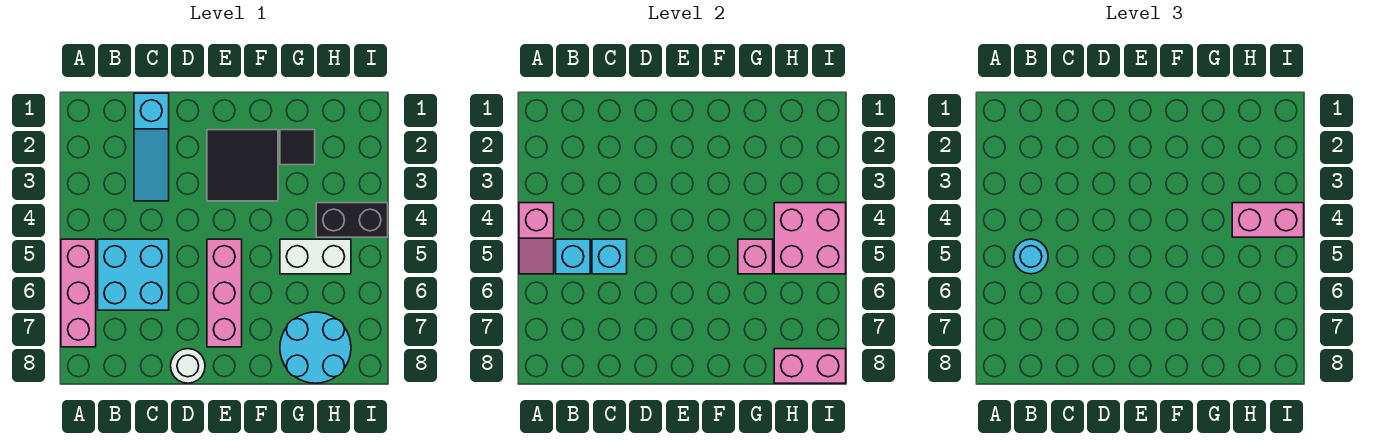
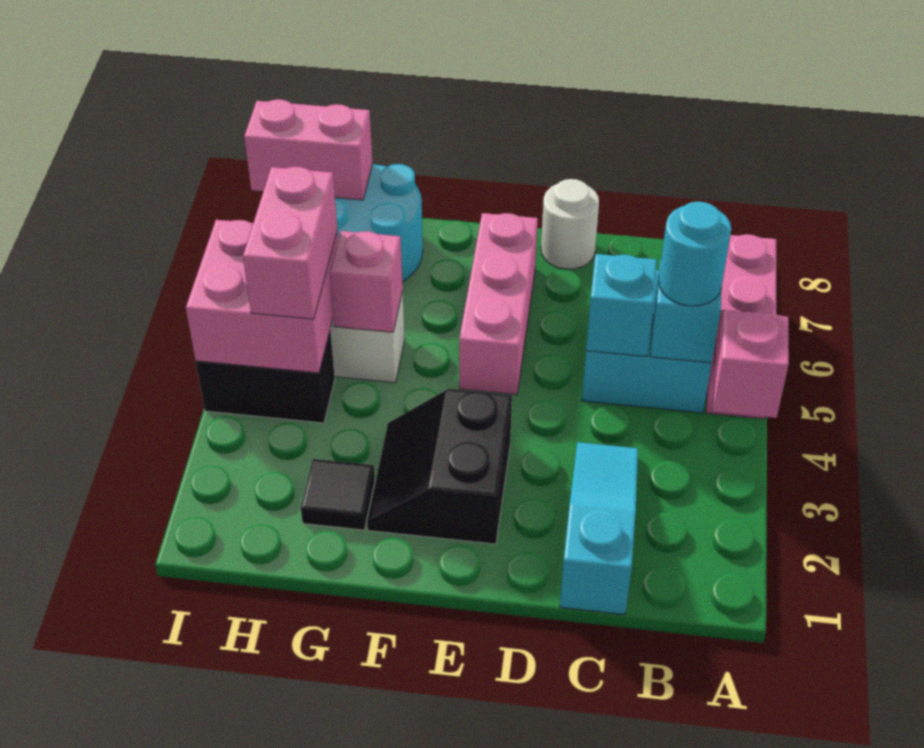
black 2x2 tile [207,130,278,201] -> black 2x2 slope [367,389,512,544]
pink 1x2 brick [1232,203,1304,237] -> pink 1x2 brick turned to [243,167,337,319]

